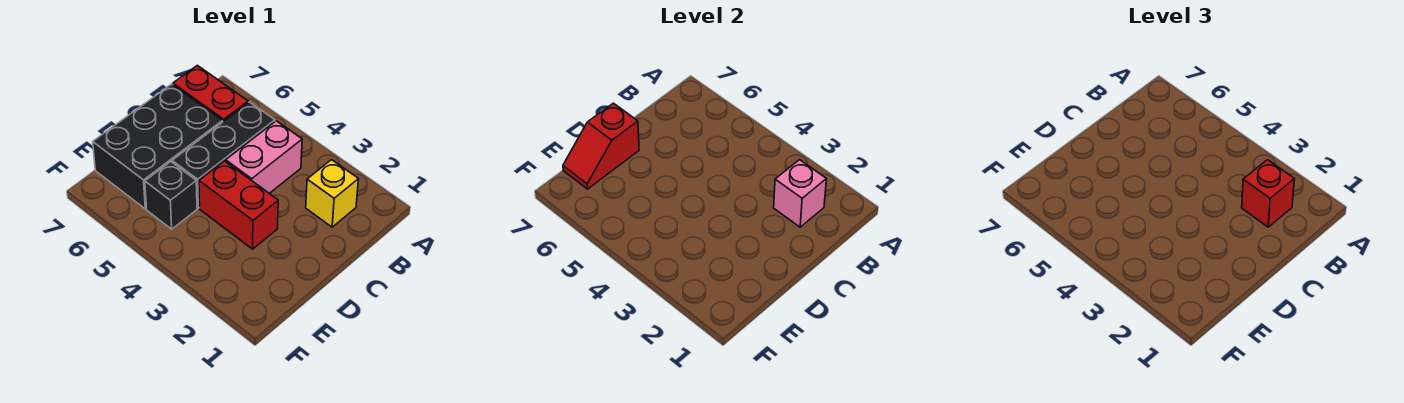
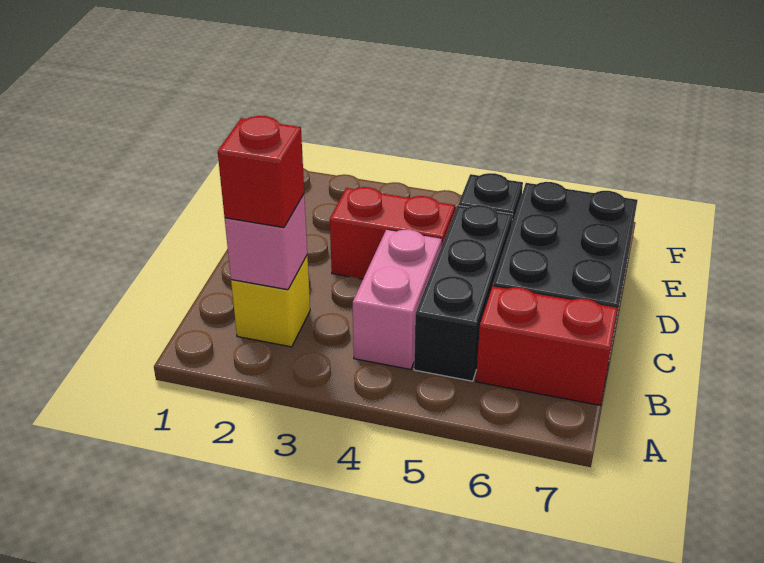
red 1x2 slope [563,103,639,189] -> none

